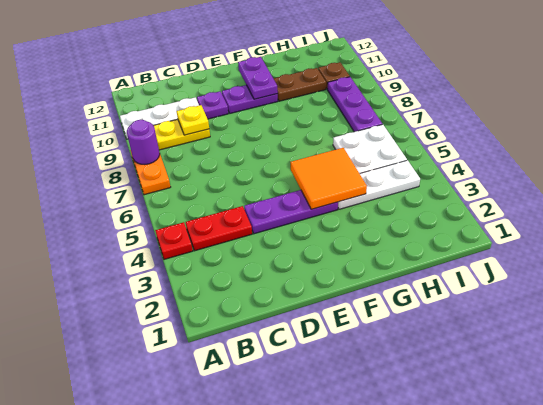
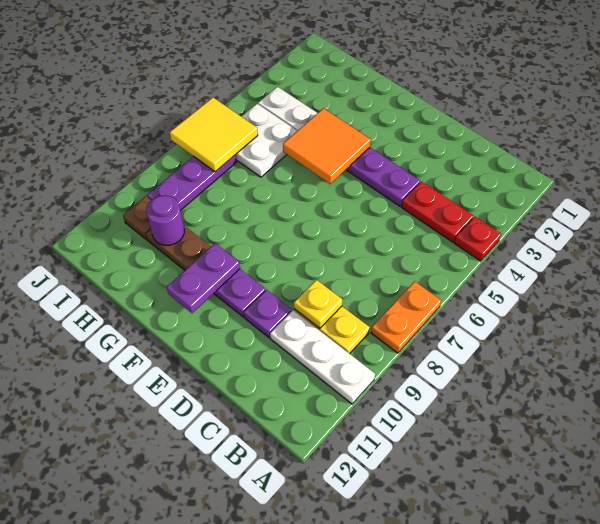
purple 1x1 round brick [127,120,160,165] -> purple 1x1 round brick moved to [146,195,184,245]
none -> yellow 2x2 tile [170,98,258,172]

